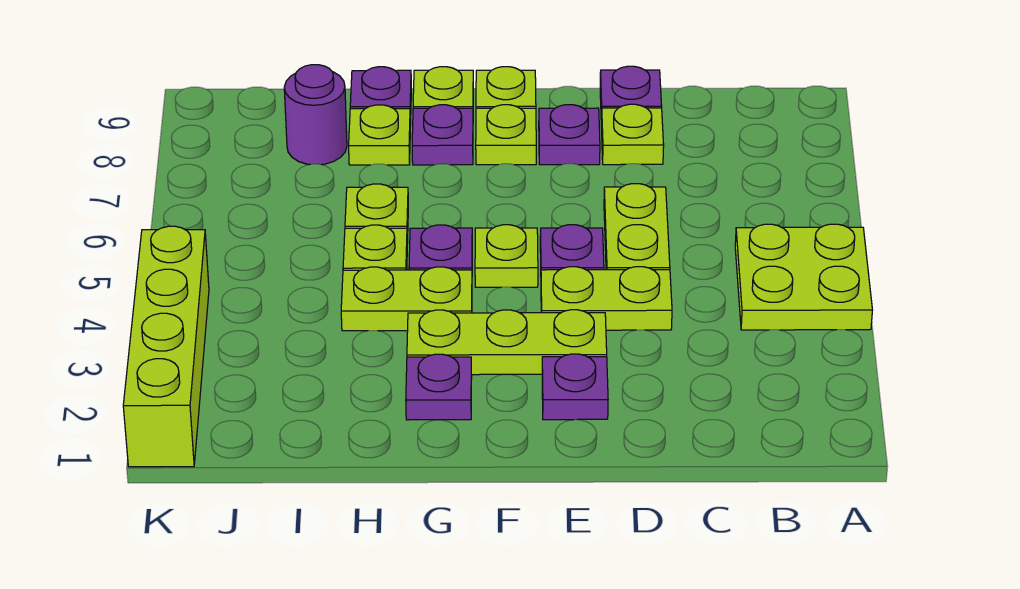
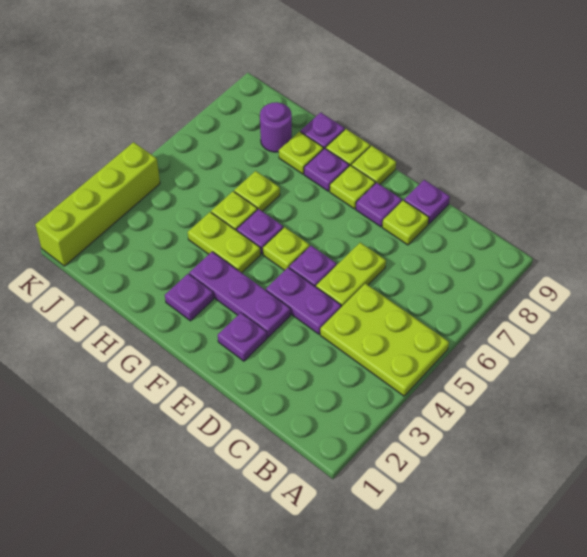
lime 2x2 plate [735,224,872,330] -> lime 2x3 plate [320,283,449,396]
lime 1x2 plate [541,267,672,330] -> purple 1x2 plate [266,268,341,334]
lime 1x3 plate [407,310,607,375] -> purple 1x3 plate [189,252,290,337]

